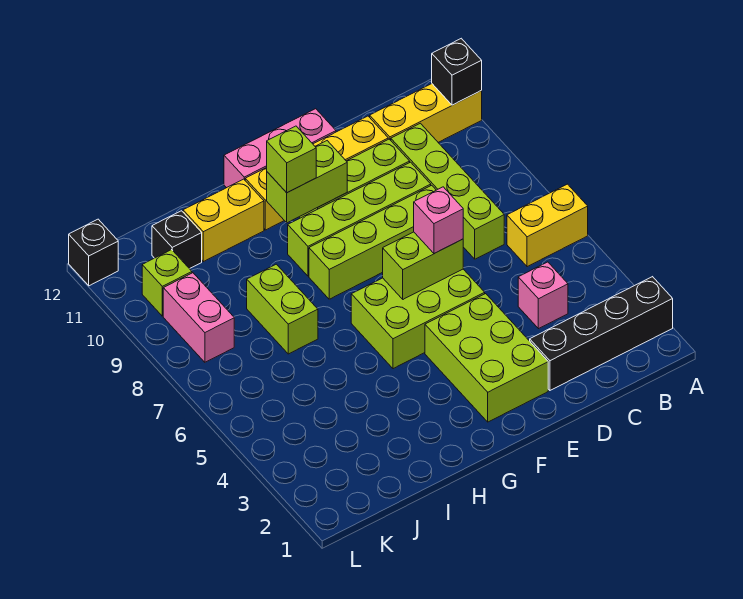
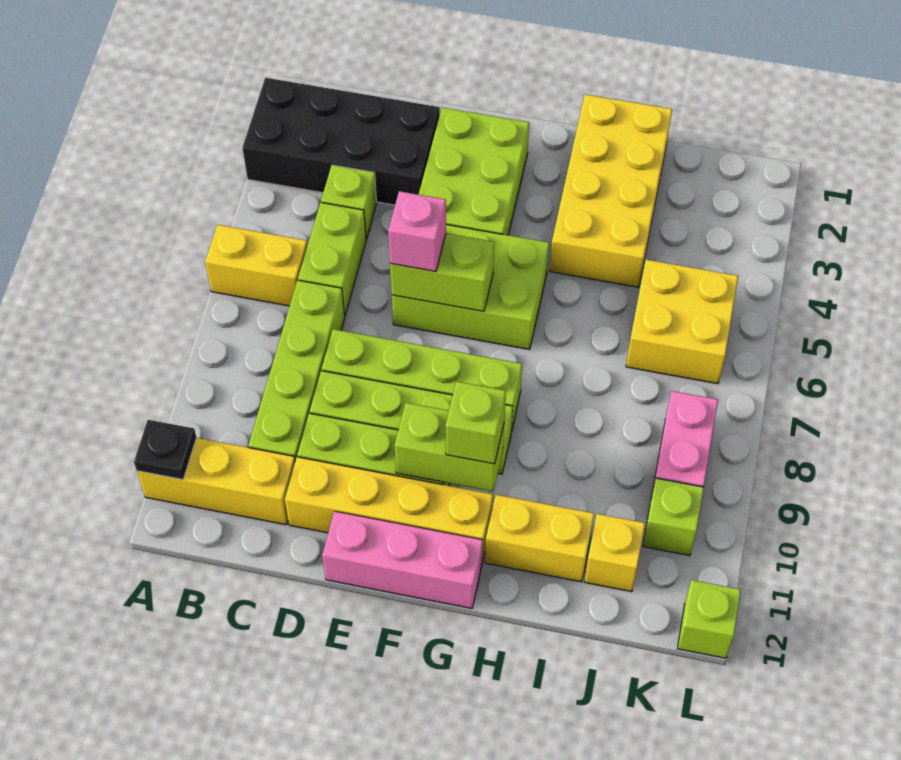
black 1x4 brick [530,277,673,390] -> black 2x4 brick [242,78,440,205]
black 1x1 brick [432,38,482,105] -> black 1x1 plate [134,420,197,480]
pink 1x1 brick [518,262,568,329] -> lime 1x1 brick [321,165,377,239]
none -> yellow 2x4 brick [550,94,672,287]
lime 1x2 brick [247,264,318,354] -> lime 1x2 brick moved to [298,203,366,315]
none -> yellow 2x2 brick [626,260,738,384]
black 1x1 brick [152,211,202,269] -> yellow 1x1 brick [585,514,645,592]
black 1x1 brick [69,219,118,286] -> lime 1x1 brick [677,580,741,658]

